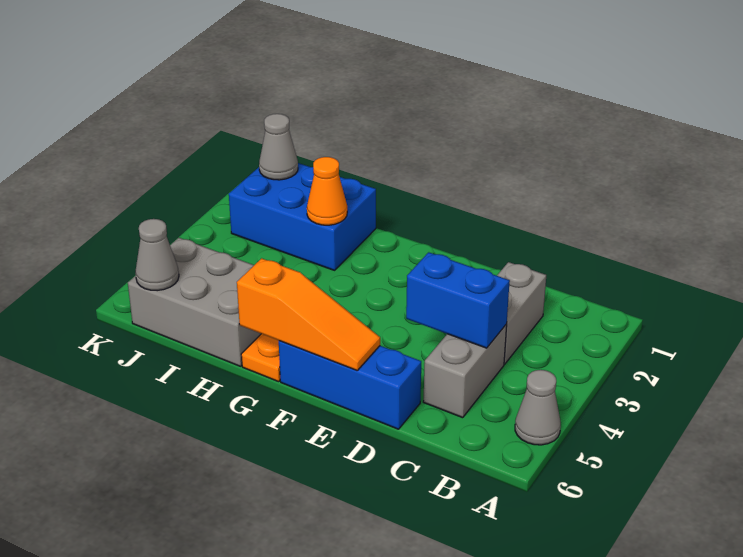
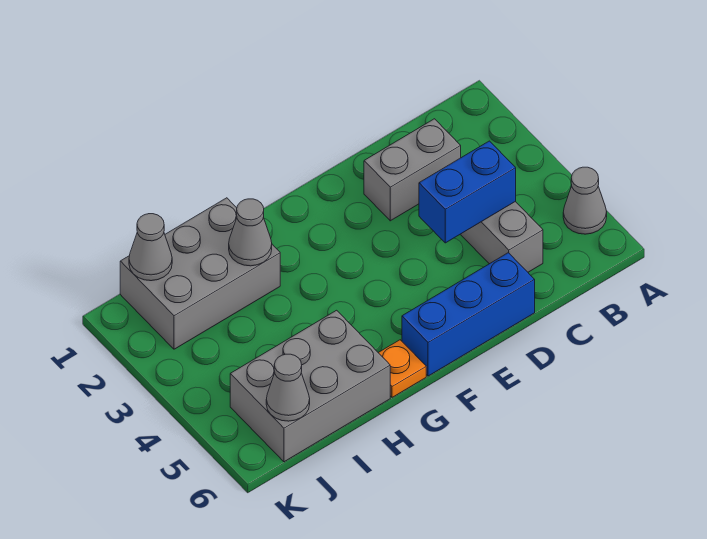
grey 1x2 brick [497,262,546,364] -> grey 1x2 brick turned to [364,119,461,221]
orange 1x3 slope [237,258,380,370] -> none
blue 2x3 brick [229,163,376,270] -> grey 2x3 brick [120,198,280,349]
orange 1x1 cone [307,157,347,225] -> grey 1x1 cone [229,199,272,266]

